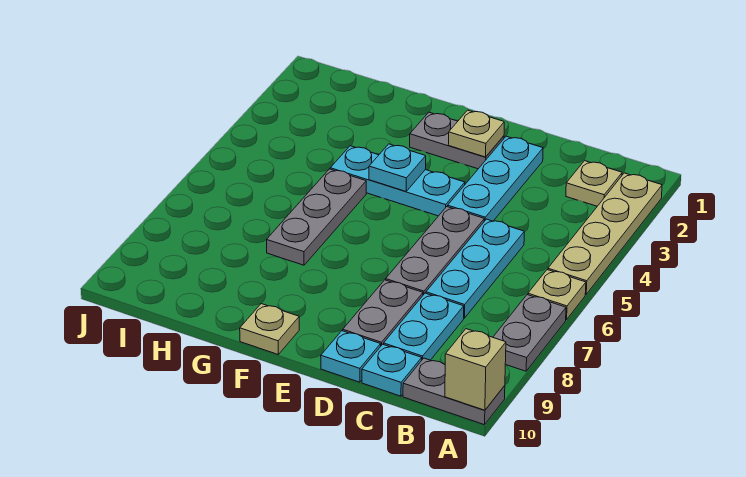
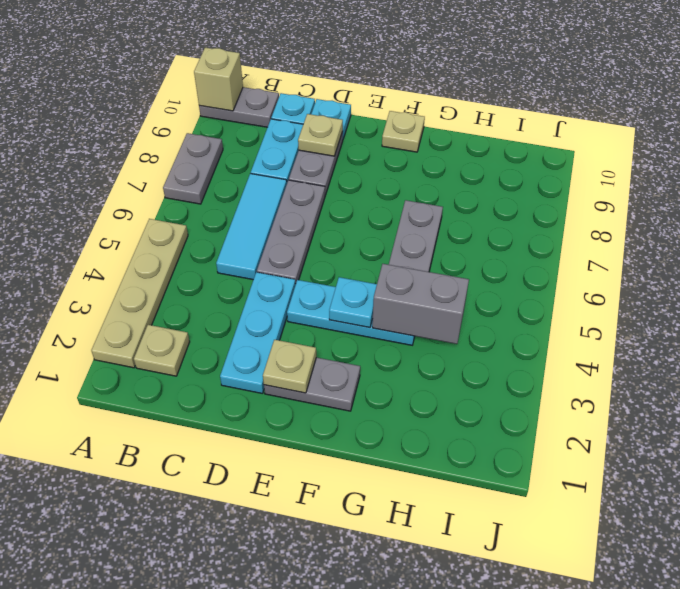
tan 1x1 plate [528,270,586,320] -> tan 1x1 plate moved to [298,114,343,156]
cyan 1x3 plate [426,219,524,318] -> cyan 1x3 tile [216,173,287,280]
none -> grey 1x2 brick [372,264,469,344]

